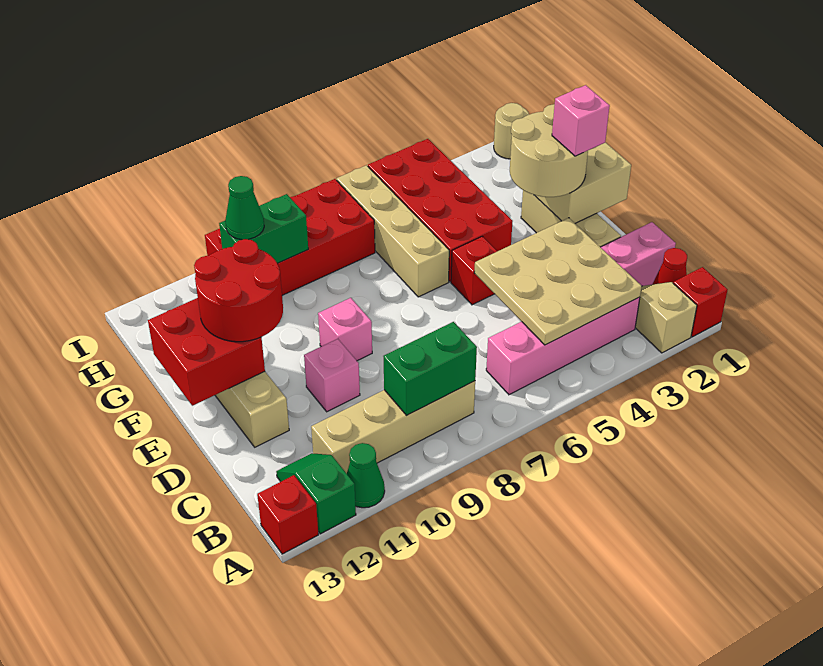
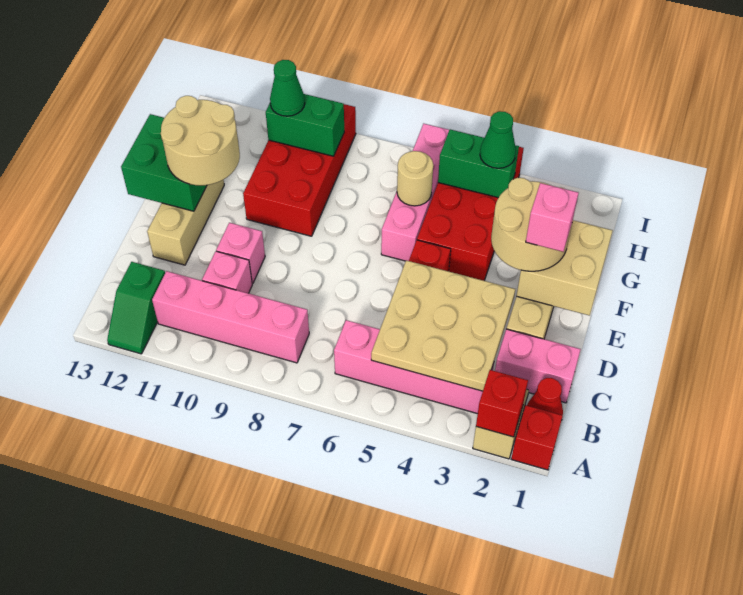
green 1x1 cone [347,443,385,508] -> green 1x1 cone moved to [480,111,516,168]
green 1x2 slope [276,453,356,534] -> green 1x2 slope turned to [107,262,165,354]
red 1x1 brick [257,475,318,554] -> red 1x1 brick moved to [476,370,528,437]
tan 1x4 brick [311,381,475,473] -> pink 1x4 brick [152,271,309,363]
green 1x2 brick [383,322,477,415] -> green 1x2 brick moved to [438,129,519,198]
pink 1x1 brick [318,298,372,361] -> pink 1x1 brick moved to [202,251,252,293]
red 2x2 round brick [194,239,283,342] -> tan 2x2 round brick [161,96,240,185]
red 2x2 brick [148,298,265,406] -> green 2x2 brick [121,114,207,211]
tan 1x4 brick [337,165,449,297] -> pink 1x4 brick [381,124,449,261]
red 2x4 brick [205,179,375,295] -> red 2x4 brick turned to [243,104,356,236]
tan 1x1 round brick [494,103,529,159] -> tan 1x1 round brick moved to [397,151,433,206]

